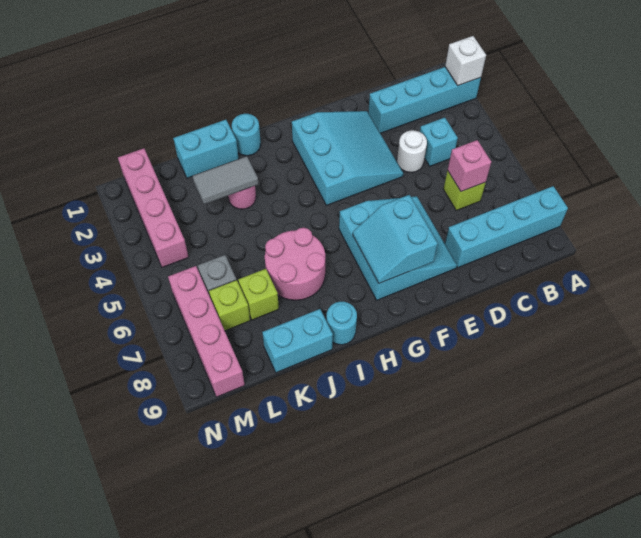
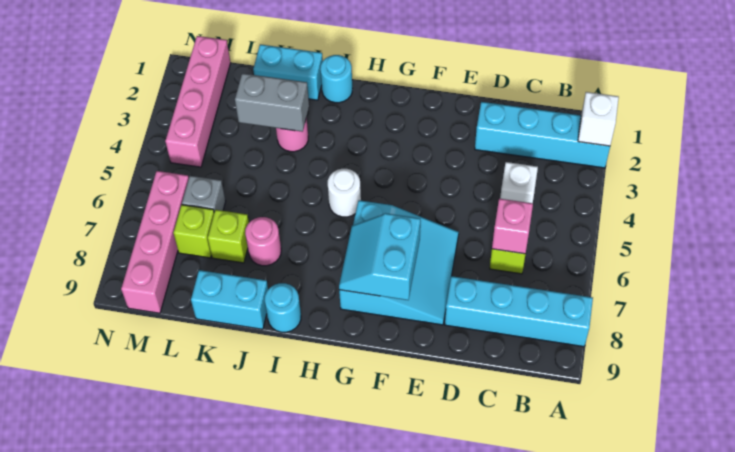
cyan 1x1 brick [420,118,458,166] -> white 1x1 brick [500,162,538,203]
white 1x1 round brick [397,130,427,172] -> white 1x1 round brick moved to [328,169,361,217]
cyan 3x3 slope [292,111,403,205] -> none
pink 2x2 round brick [265,228,325,300] -> pink 1x1 round brick [245,217,281,266]
grey 1x2 tile [193,156,258,204] -> grey 1x2 brick [235,73,309,132]

